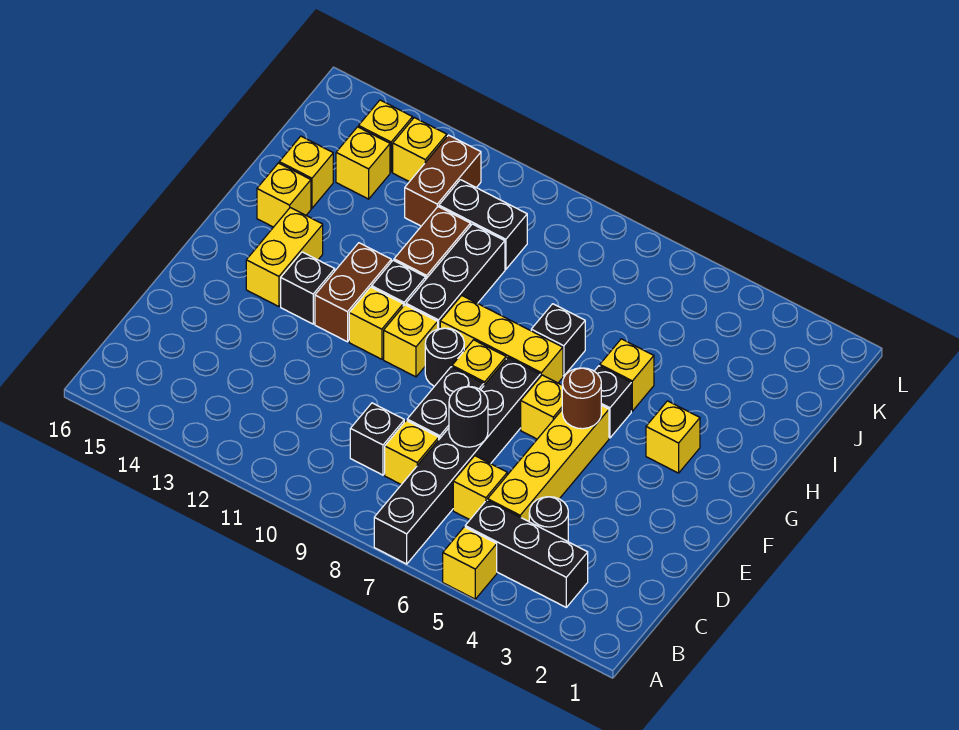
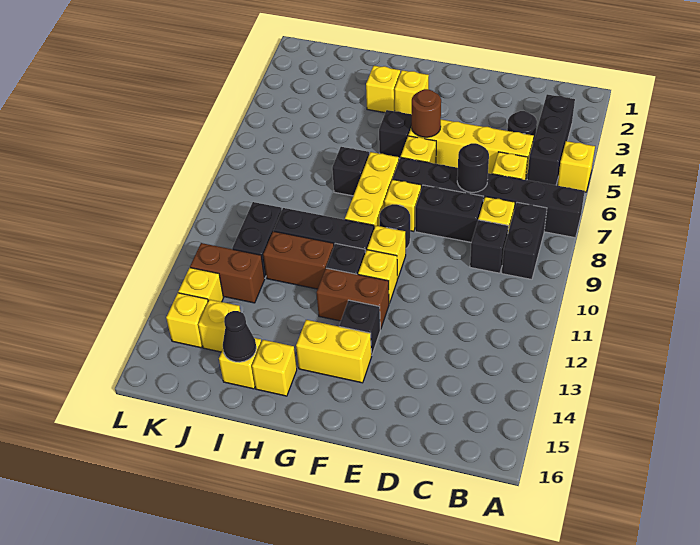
none -> black 1x2 brick [502,202,547,279]
yellow 1x1 brick [600,339,654,411] -> yellow 1x1 brick moved to [366,66,400,113]
none -> black 1x1 cone [223,311,256,362]

